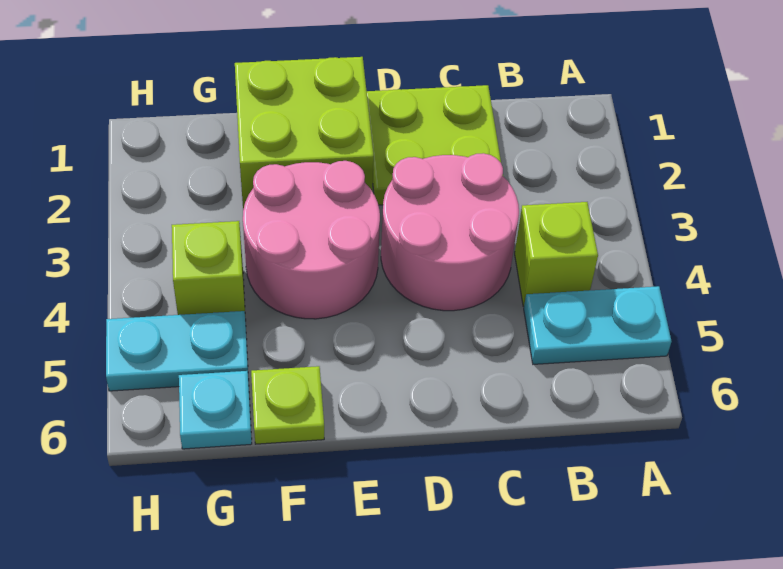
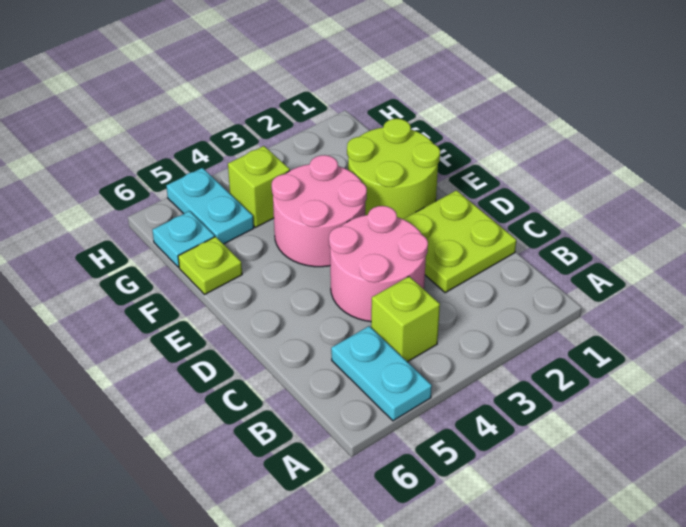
lime 2x2 brick [235,57,374,209] -> lime 2x2 round brick [347,119,440,219]

